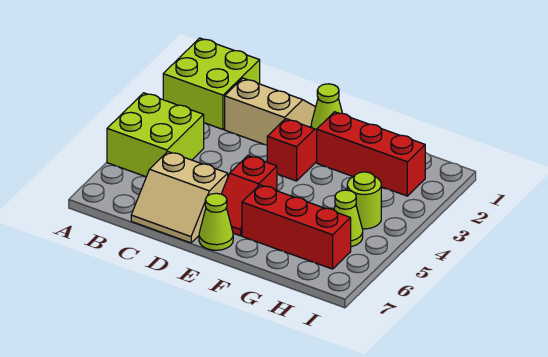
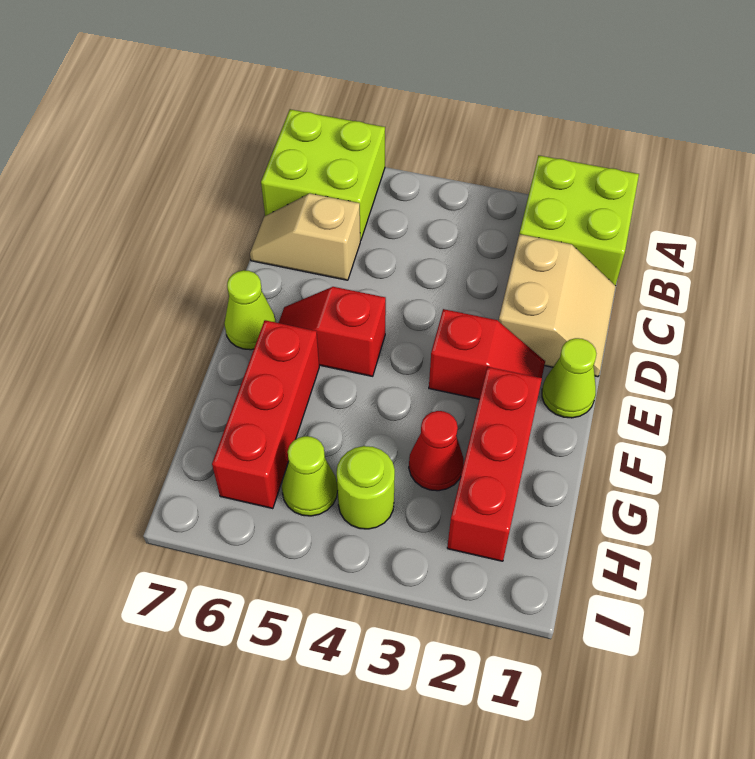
lime 2x2 brick [107,93,204,177] -> lime 2x2 brick moved to [261,109,385,241]
tan 2x2 slope [131,152,228,243] -> tan 1x2 slope [250,194,360,280]
none -> red 1x1 cone [409,411,464,491]

